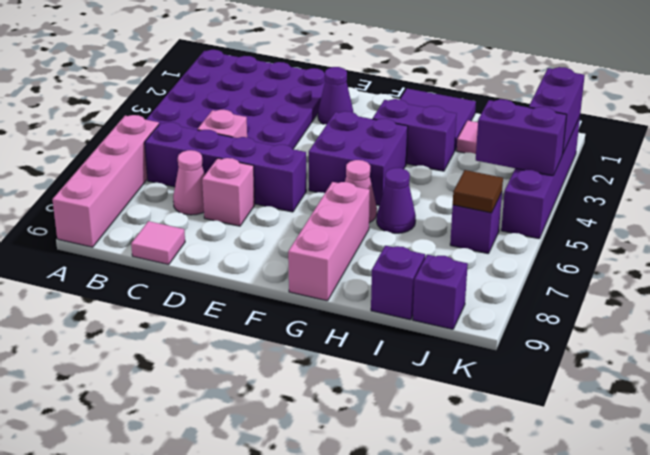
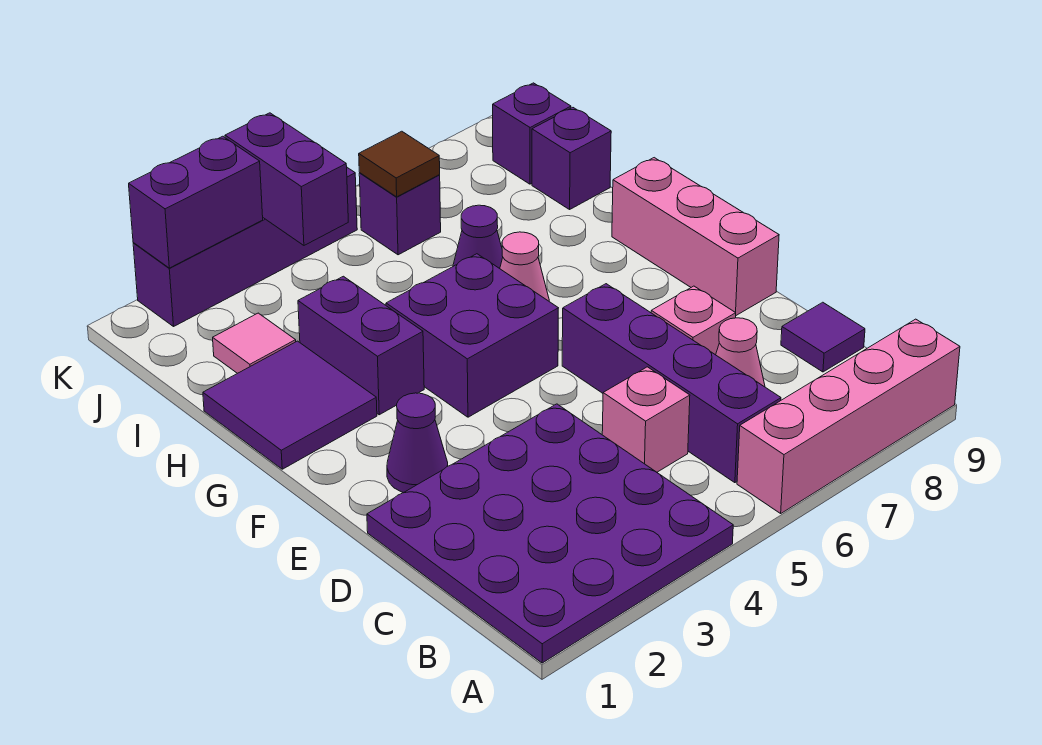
pink 1x1 tile [131,221,185,265] -> purple 1x1 tile [781,302,865,372]
pink 1x3 brick [288,182,370,301] -> pink 1x3 brick turned to [612,158,779,315]

